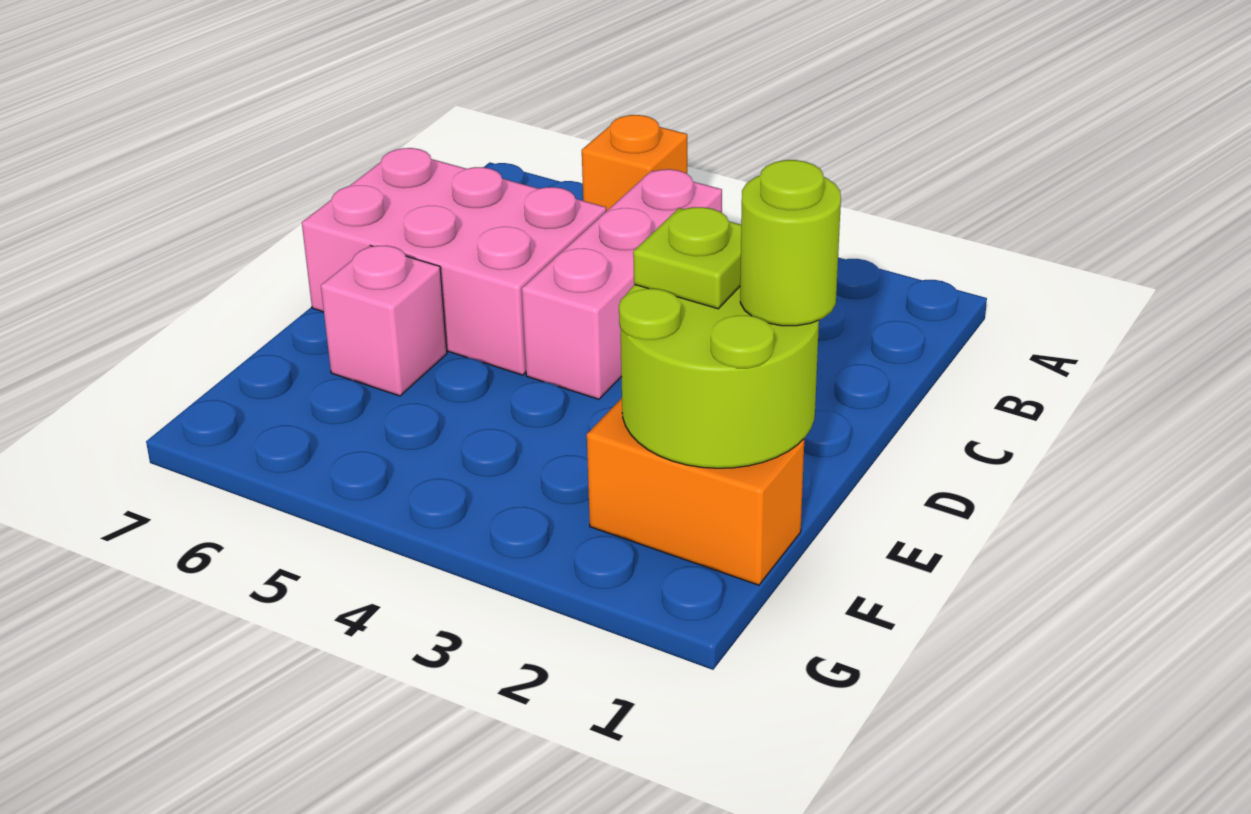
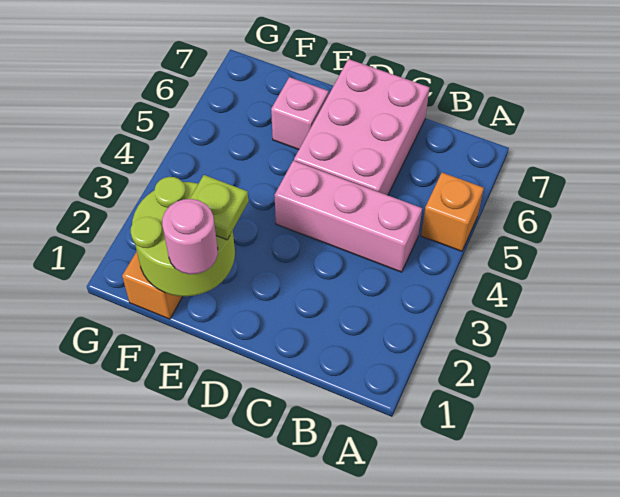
lime 1x1 round brick [740,160,841,326] -> pink 1x1 round brick [162,199,218,274]

